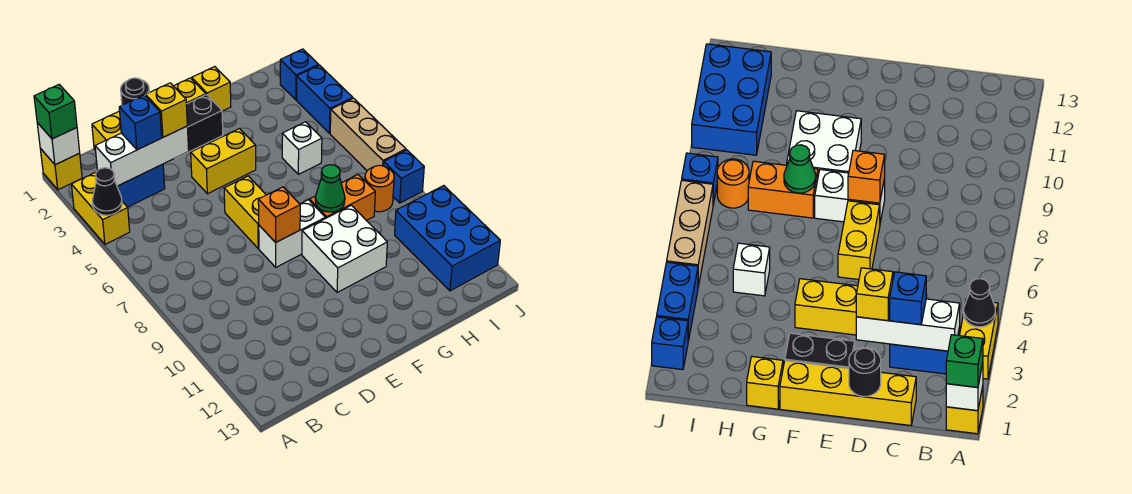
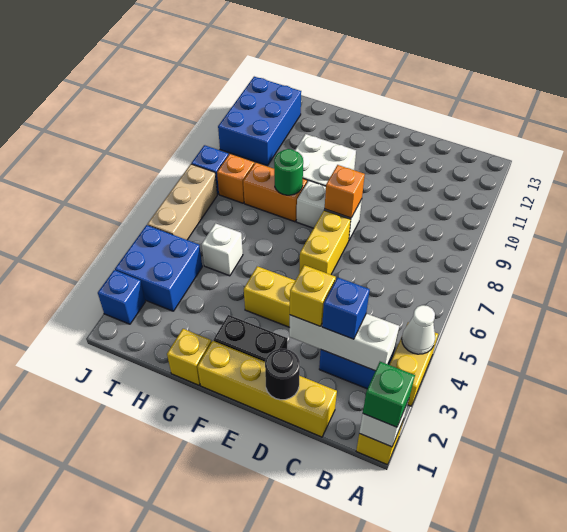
black 1x1 cone [92,168,122,215] -> white 1x1 cone [402,305,435,354]
green 1x1 cone [315,165,345,212] -> green 1x1 round brick [274,149,303,195]
orange 1x1 round brick [365,165,394,212] -> orange 1x1 brick [217,154,254,203]
blue 1x2 brick [297,65,353,133] -> blue 2x2 brick [115,225,202,311]

